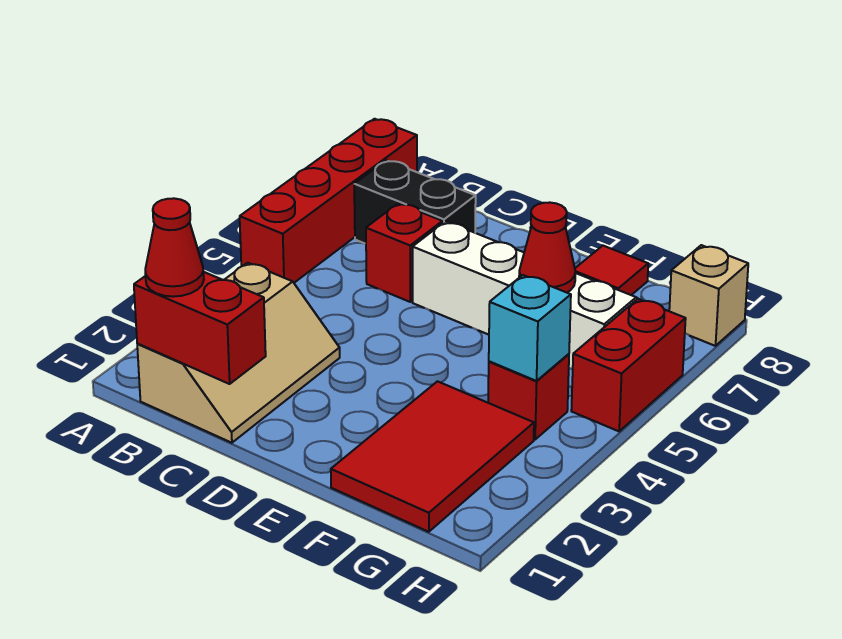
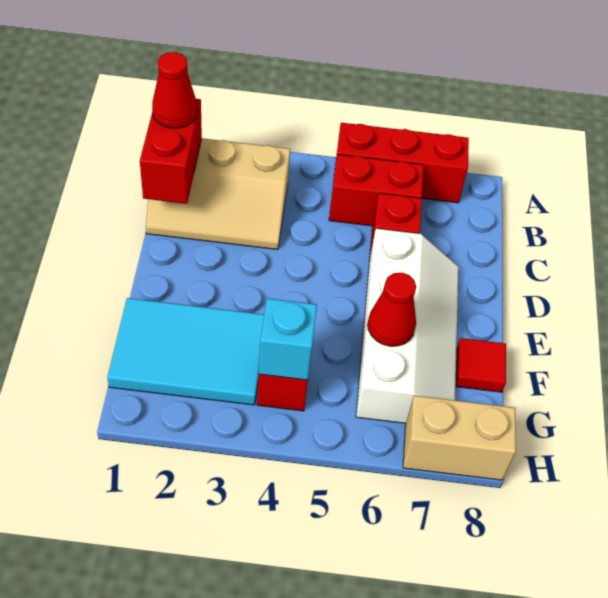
red 1x4 brick [240,119,417,283] -> red 1x3 brick [335,123,469,203]
black 1x2 brick [354,160,476,244] -> none
red 2x3 tile [331,381,534,532] -> cyan 2x3 tile [107,298,264,405]
red 1x2 brick [571,299,686,431] -> red 1x2 brick moved to [329,154,424,226]
tan 1x1 brick [669,245,748,346] -> tan 1x2 brick [403,396,516,480]

